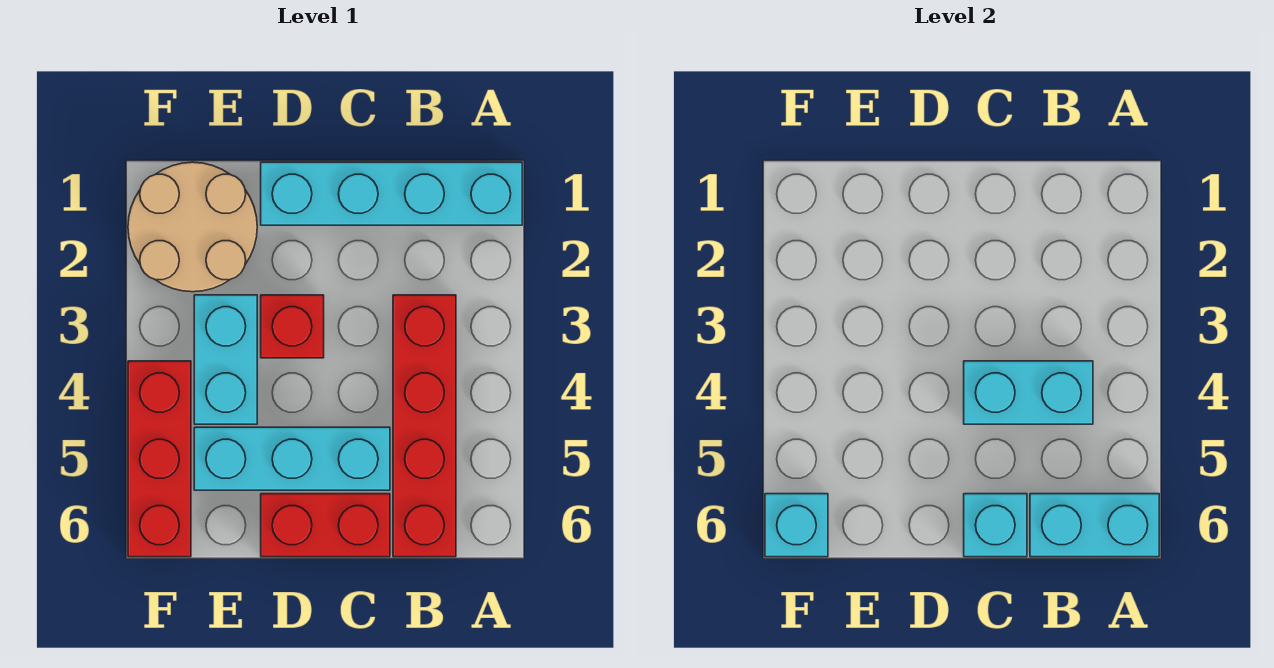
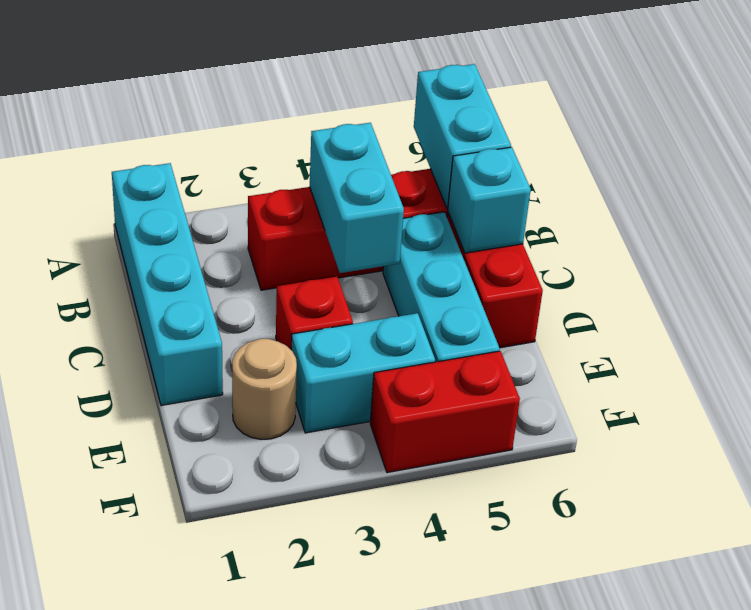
tan 2x2 round brick [128,162,257,292] -> tan 1x1 round brick [232,339,297,439]
red 1x3 brick [128,361,191,557] -> red 1x2 brick [370,351,520,473]
cyan 1x1 brick [765,494,828,557] -> none

